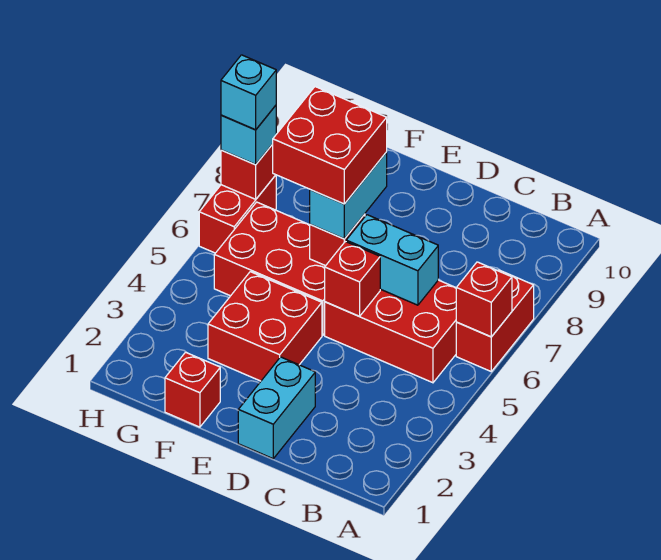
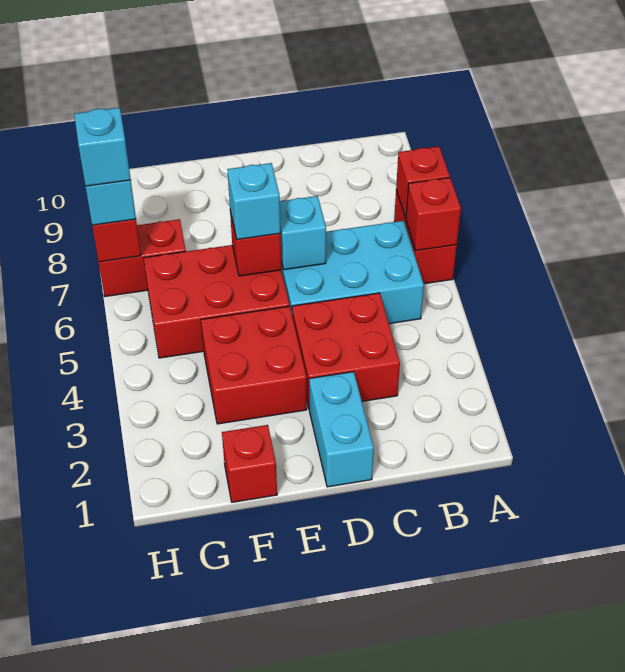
red 2x3 brick [325,280,456,383] -> cyan 2x3 brick [281,221,424,324]
cyan 1x2 brick [346,215,438,305] -> cyan 1x1 brick [280,196,326,270]
red 1x1 brick [325,242,380,316] -> red 1x1 brick moved to [396,146,450,218]
cyan 1x2 brick [310,152,387,239] -> cyan 1x1 brick [227,163,281,239]
red 2x2 brick [273,87,387,204] -> red 2x2 brick moved to [292,293,400,408]
red 1x2 brick [199,175,276,253] -> red 1x2 brick turned to [99,219,186,296]

